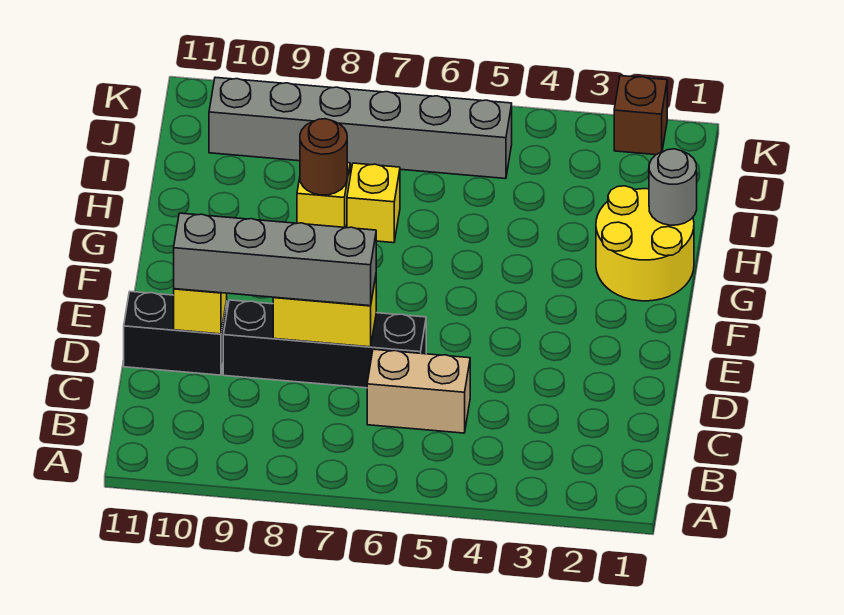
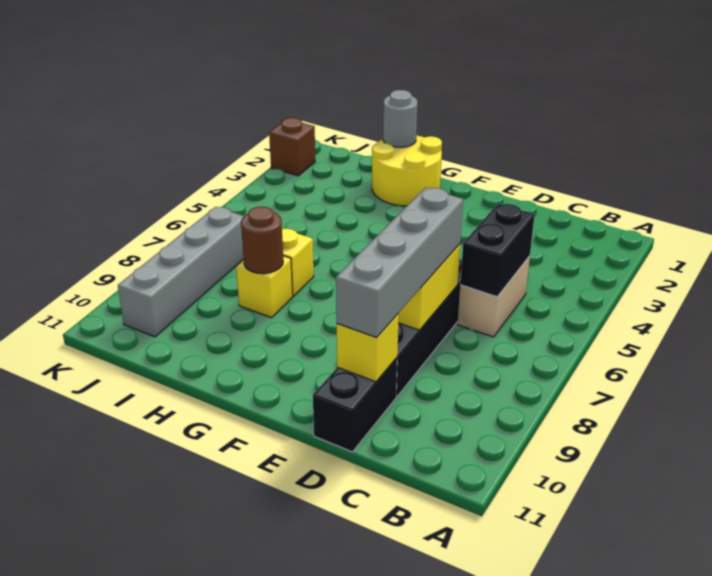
none -> black 1x2 brick [460,204,535,297]
grey 1x6 brick [209,77,512,179] -> grey 1x4 brick [118,207,244,337]

